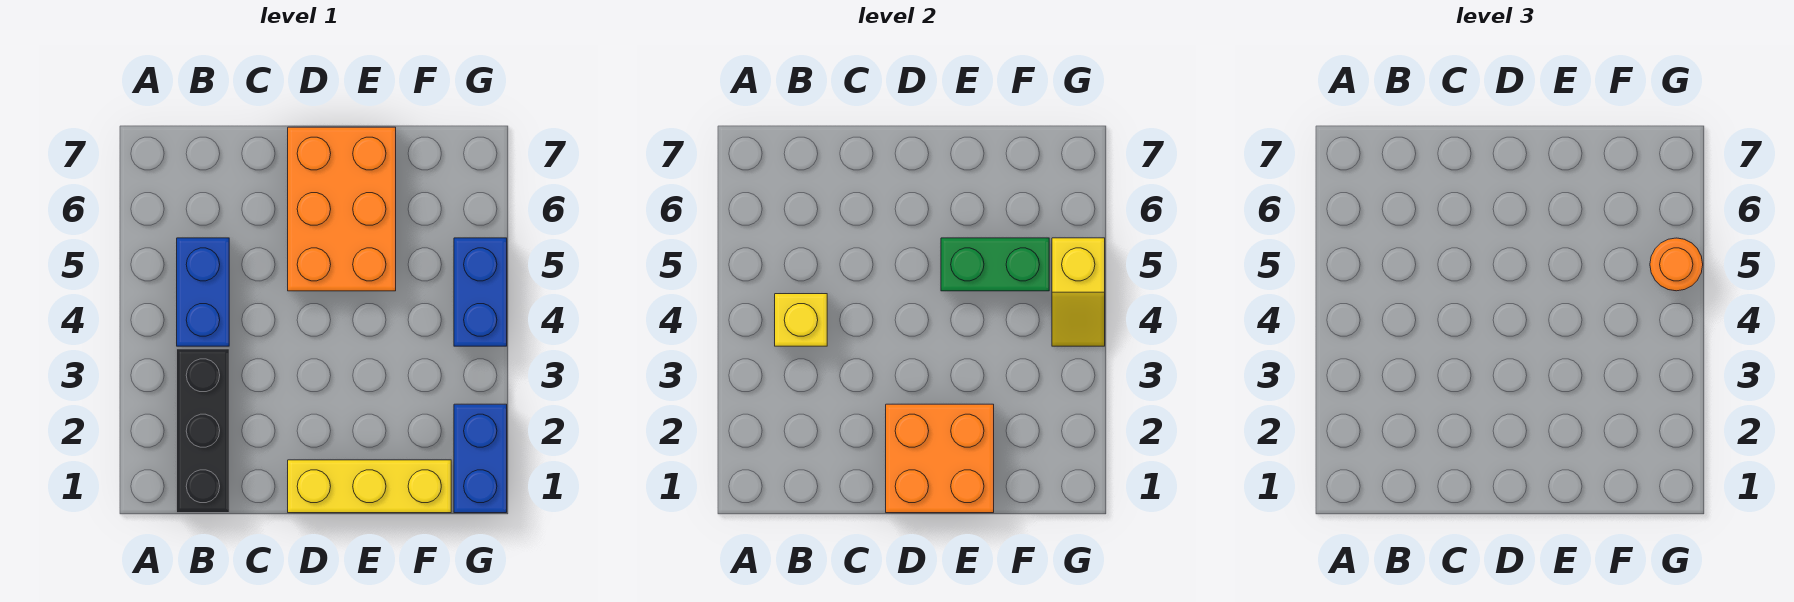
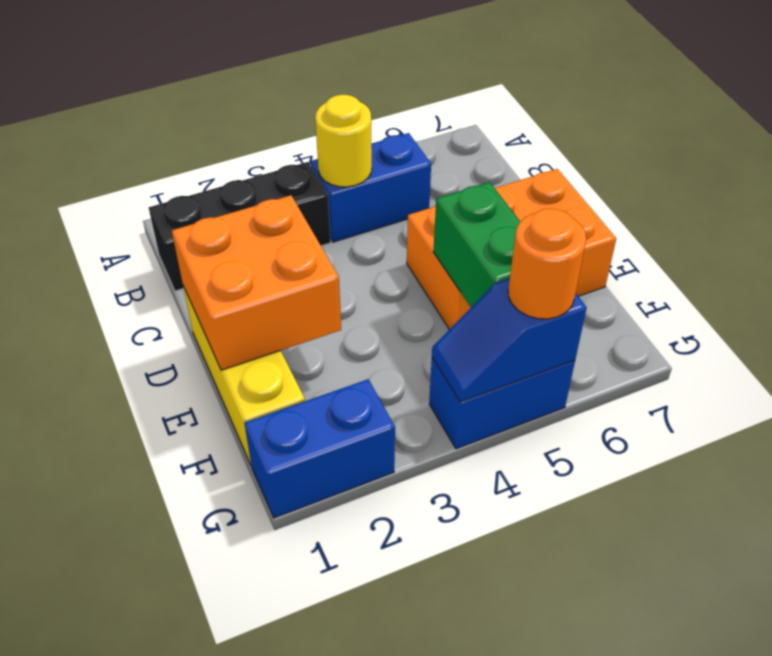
yellow 1x1 brick [775,294,827,346] -> yellow 1x1 round brick [315,95,372,187]
yellow 1x2 slope [1052,238,1105,346] -> blue 1x2 slope [432,278,587,402]

